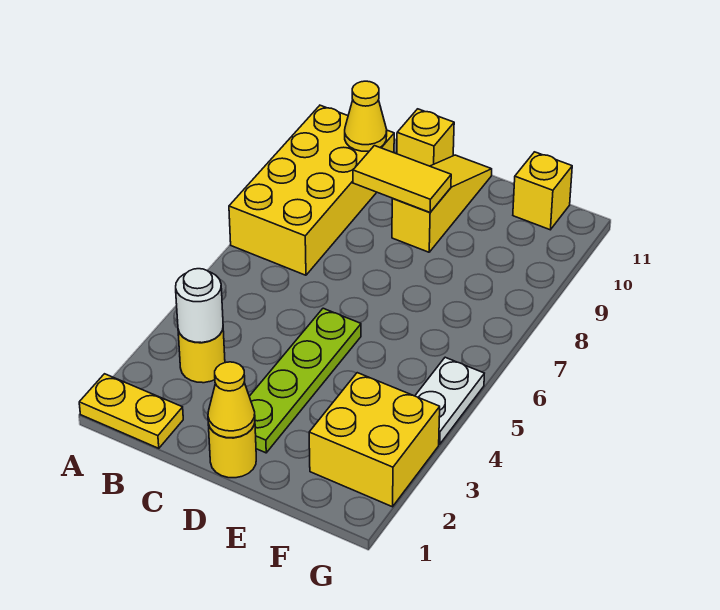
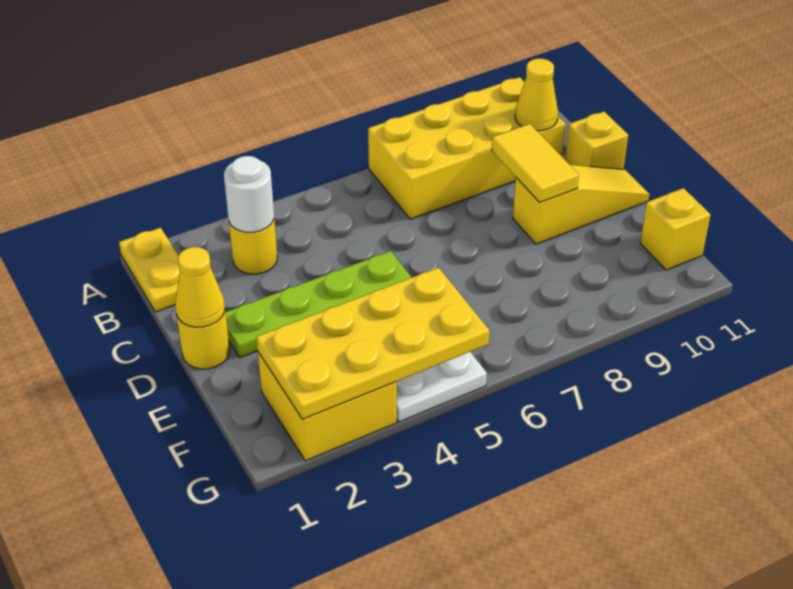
none -> yellow 2x4 plate [256,268,489,419]

